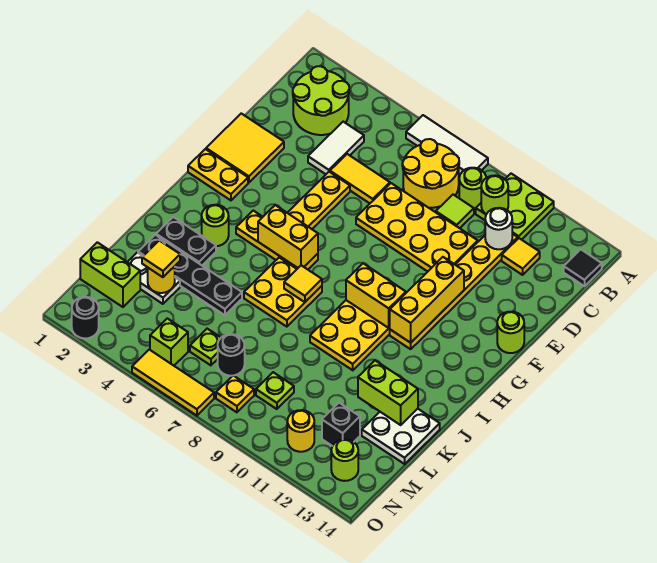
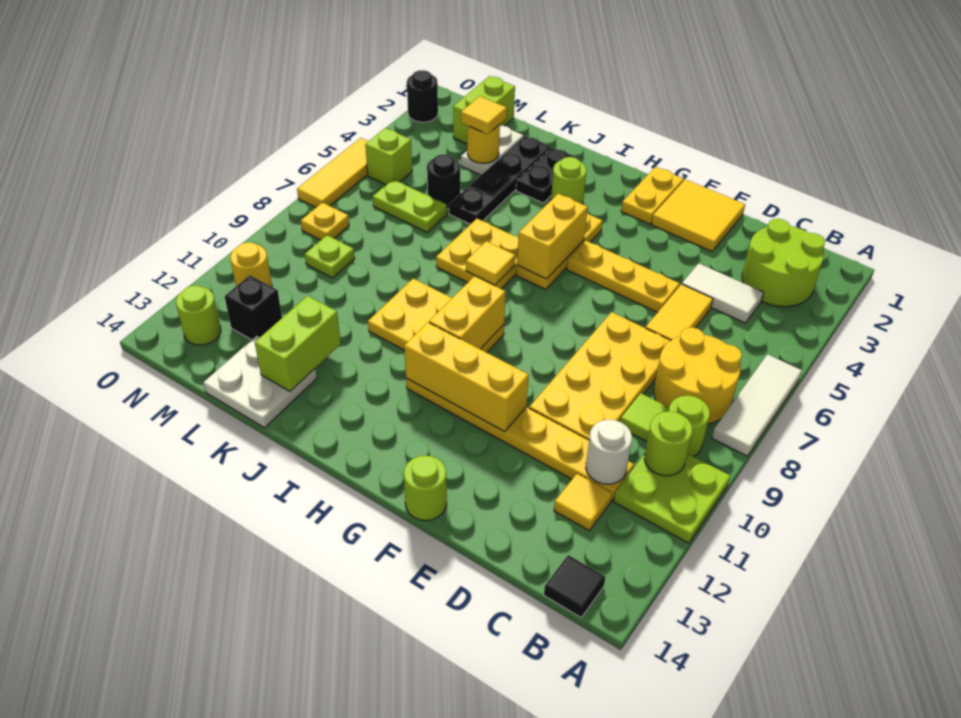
lime 1x1 plate [190,329,221,365] -> lime 1x2 plate [373,179,447,232]
black 1x1 round brick [218,334,245,376] -> black 1x1 round brick moved to [427,154,460,209]

